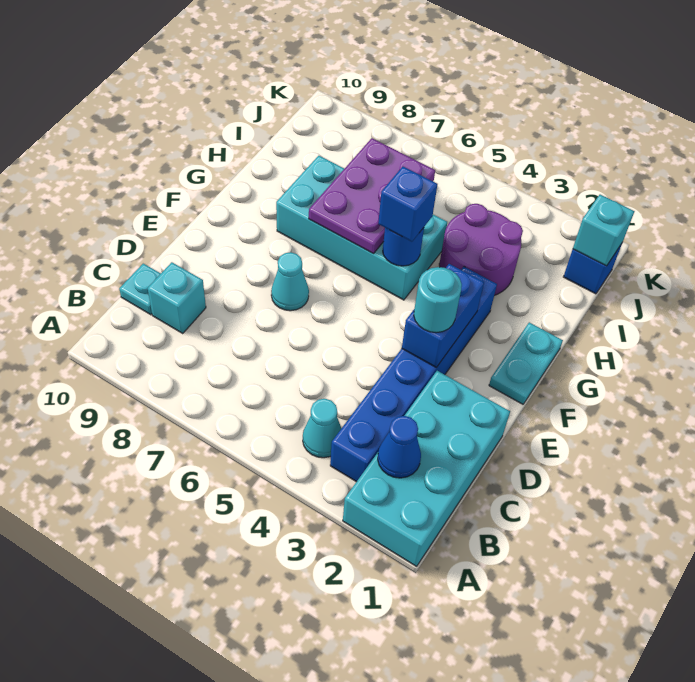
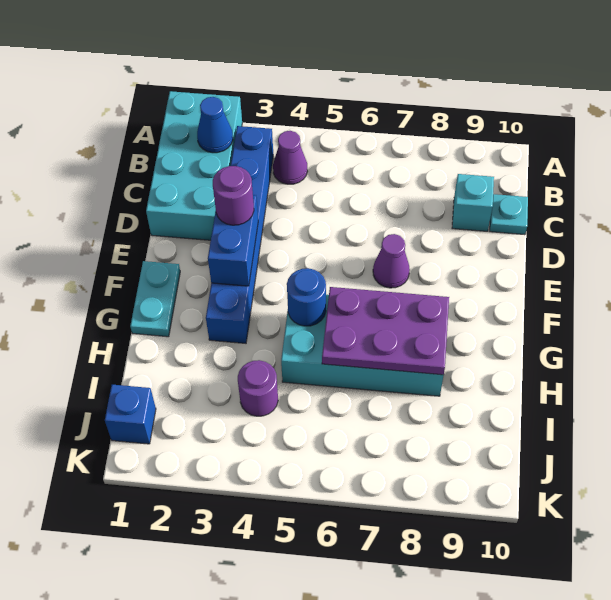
cyan 1x1 cone [303,399,341,458] -> purple 1x1 cone [273,131,308,184]
cyan 1x1 round brick [414,267,462,333] -> purple 1x1 round brick [213,166,254,225]
cyan 1x1 cone [271,252,309,311] -> purple 1x1 cone [373,234,410,288]
blue 1x1 brick [378,167,438,242] -> none
purple 2x3 plate [309,138,435,254] -> purple 2x3 plate turned to [322,287,449,375]
purple 2x2 round brick [439,204,523,296] -> purple 1x1 round brick [238,360,278,416]
cyan 1x1 brick [573,195,634,266] -> none

